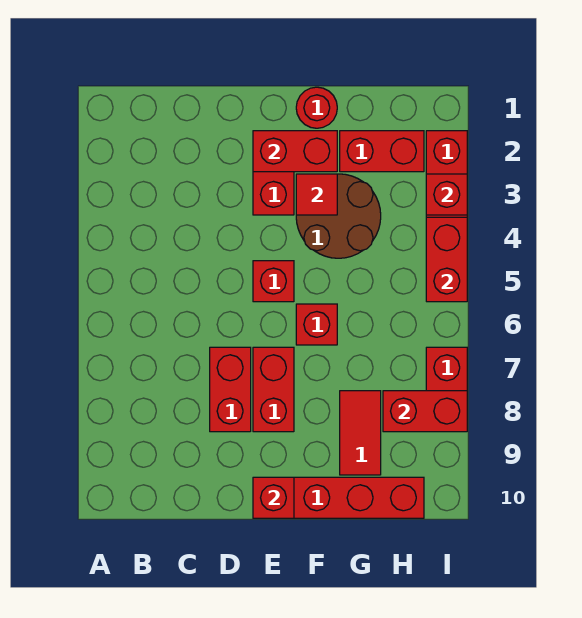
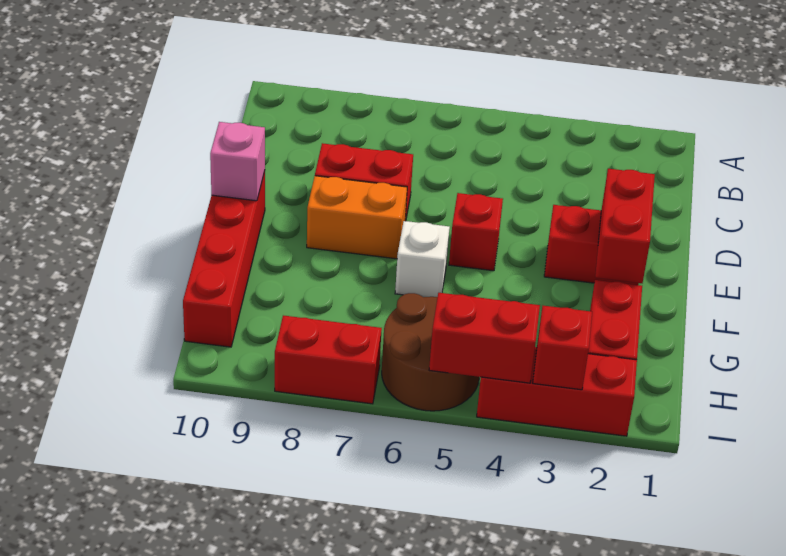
red 1x2 brick [253,347,294,432] -> orange 1x2 brick [307,176,407,259]
red 1x1 brick [253,477,294,518] -> pink 1x1 brick [210,122,265,201]
red 1x1 round brick [296,87,337,128] -> none
brown 2x2 round brick [296,174,381,258] -> brown 2x2 round brick moved to [382,293,479,411]
red 1x1 tile [296,174,337,215] -> none
red 1x1 brick [296,304,337,345] -> white 1x1 brick [395,221,450,297]
red 1x2 tile [340,391,381,475] -> none
red 1x2 brick [383,391,467,432] -> none

